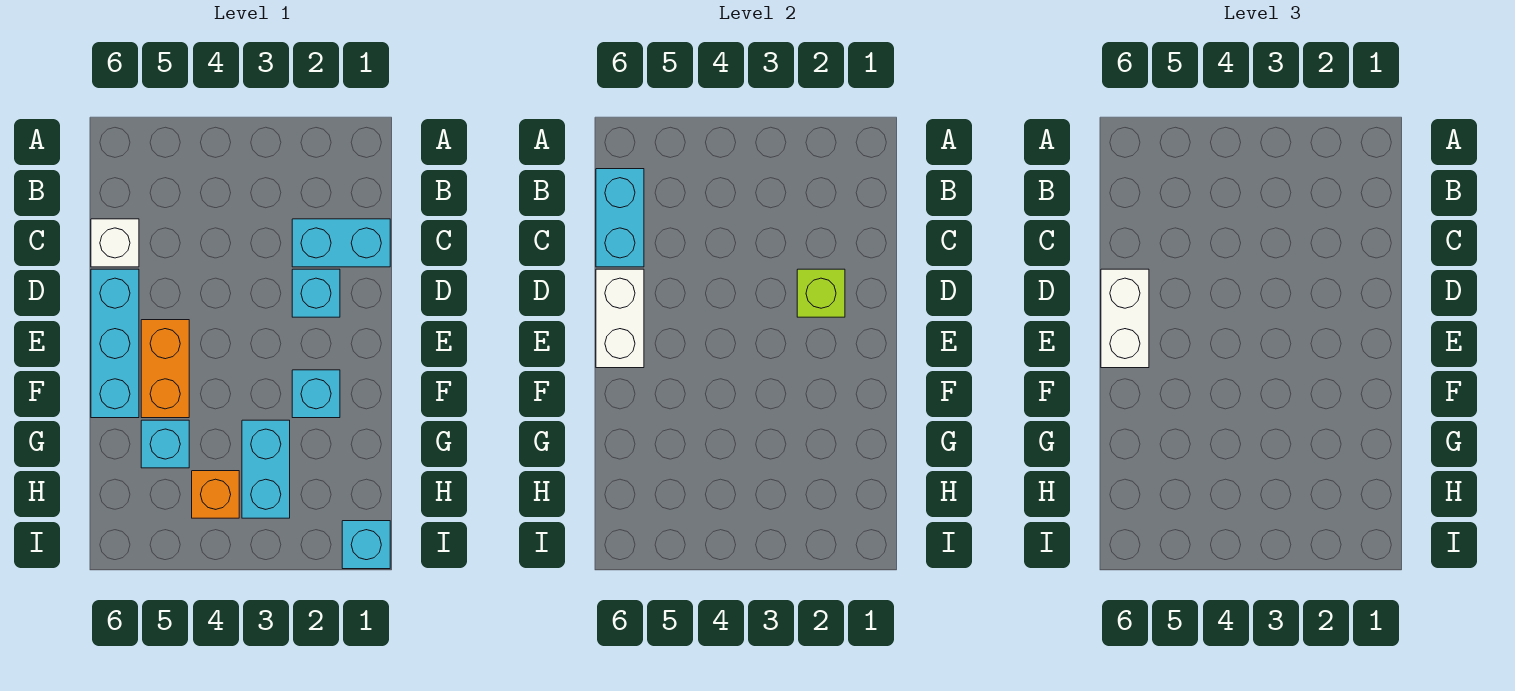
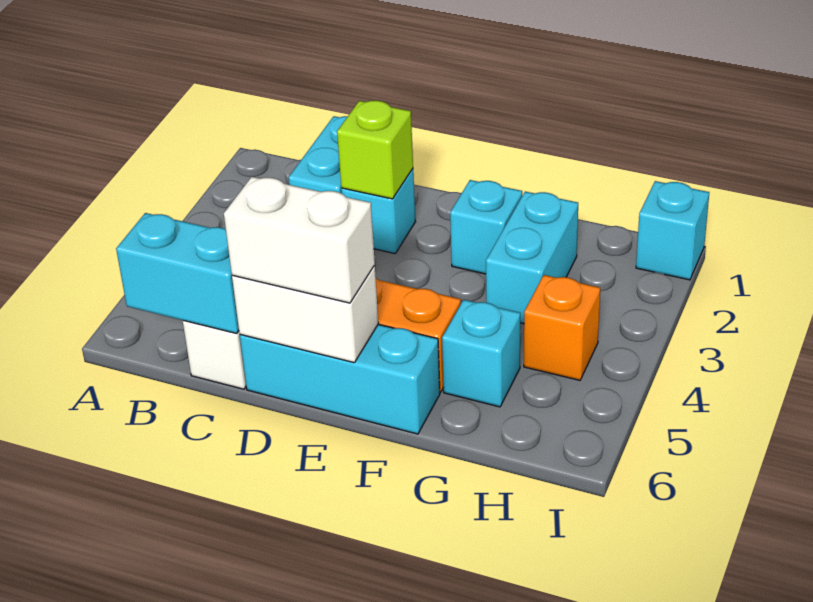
cyan 1x2 brick [242,420,290,518] -> cyan 1x2 brick turned to [486,191,578,324]

